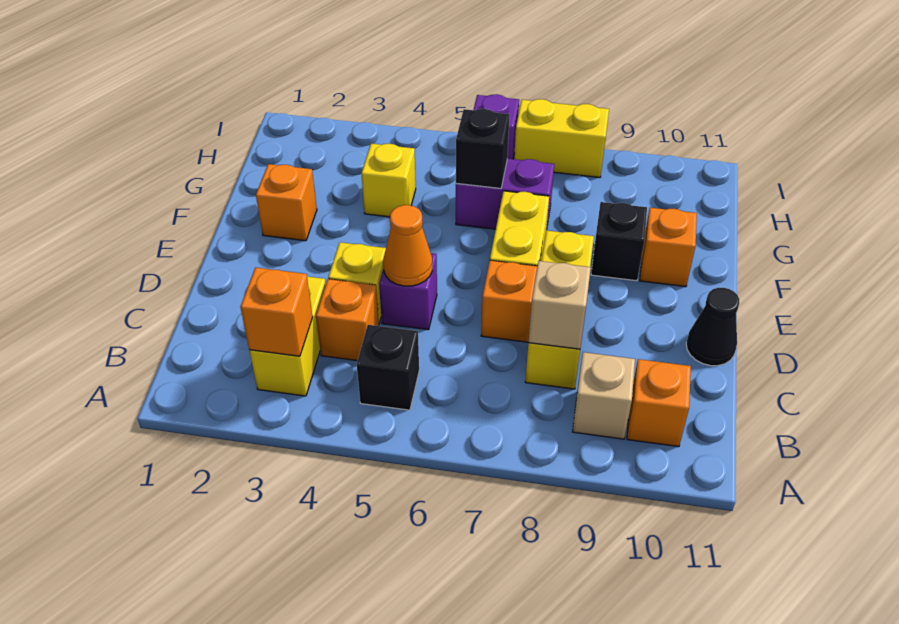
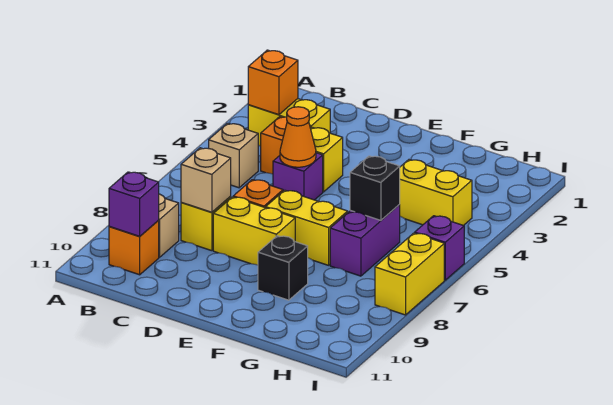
black 1x1 brick [357,325,419,410] -> tan 1x1 brick [209,123,258,188]
none -> purple 1x1 brick [109,172,159,236]
black 1x1 cone [686,288,739,366] -> none
orange 1x1 brick [256,164,317,241] -> none
orange 1x1 brick [640,208,697,287] -> none
yellow 1x1 brick [361,144,416,217] -> yellow 1x2 brick [399,160,472,226]

